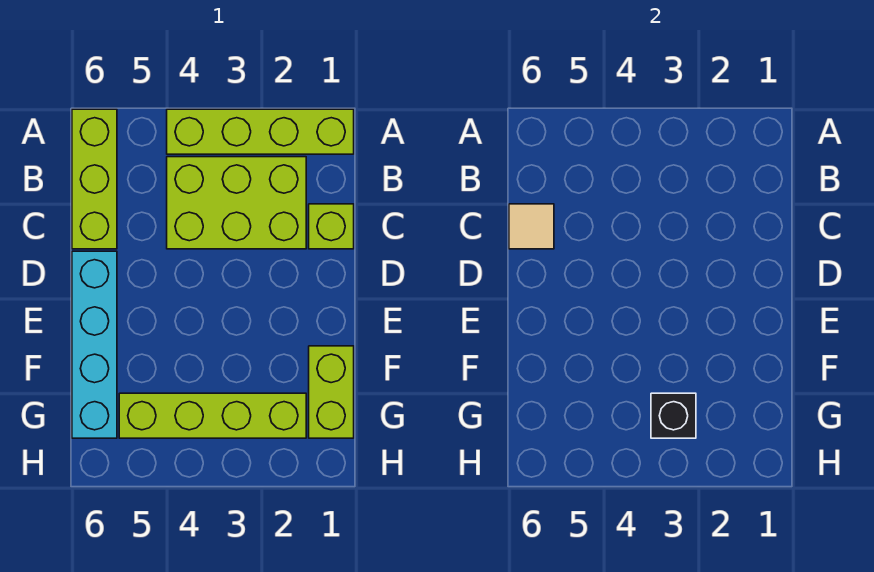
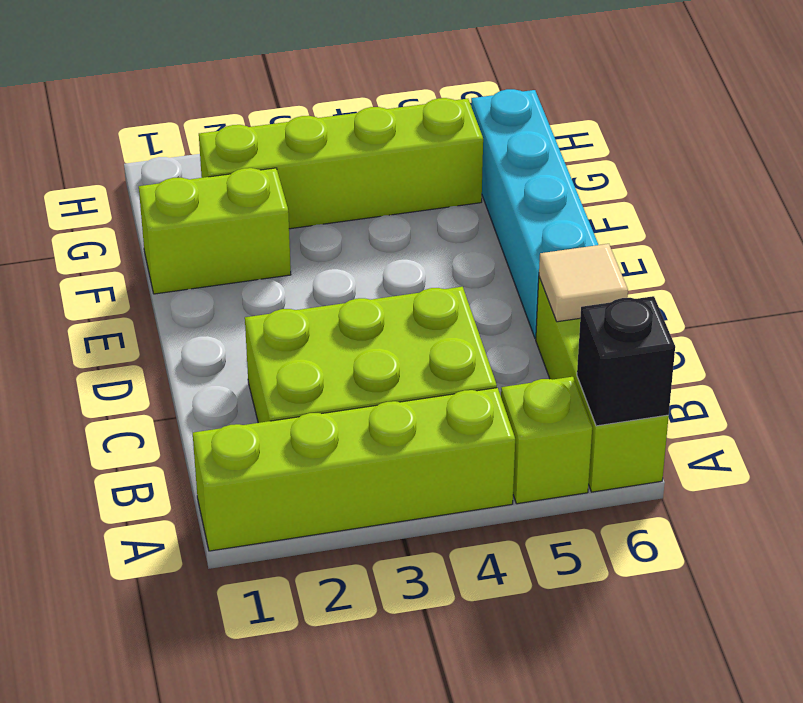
lime 1x1 brick [309,204,354,249] -> lime 1x1 brick moved to [501,377,592,504]
lime 1x2 brick [309,346,354,438] -> lime 1x2 brick turned to [139,168,291,294]
black 1x1 brick [651,393,696,438] -> black 1x1 brick moved to [577,296,675,426]

